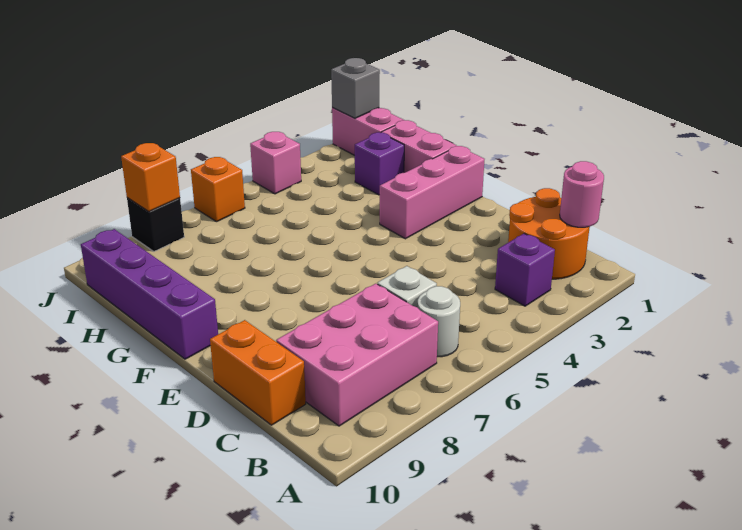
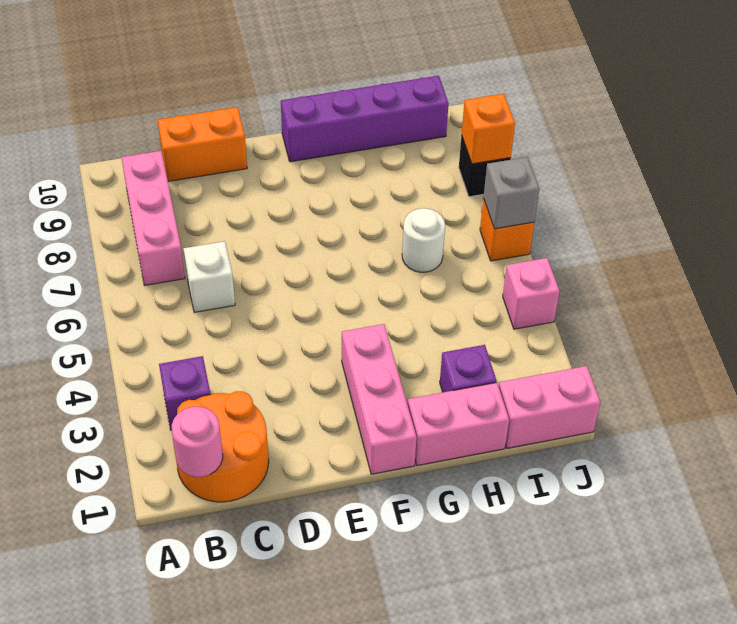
white 1x1 round brick [418,286,460,357] -> white 1x1 round brick moved to [402,208,445,272]
pink 2x3 brick [276,284,438,426] -> pink 1x3 brick [121,151,185,286]
grey 1x1 brick [331,58,380,118] -> grey 1x1 brick moved to [483,157,540,229]

